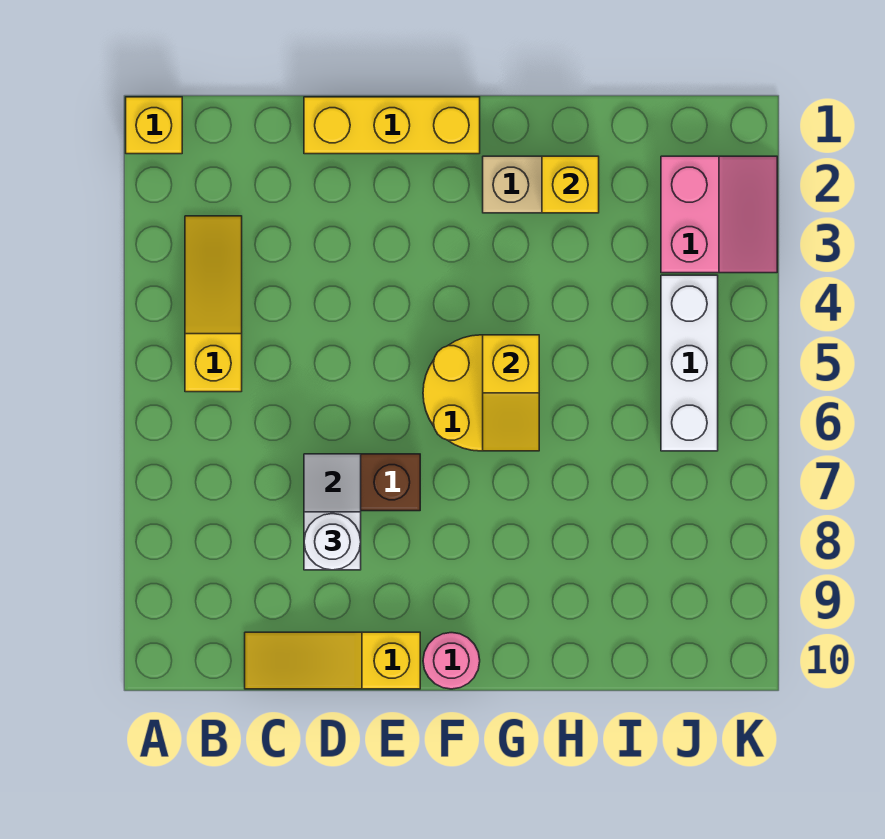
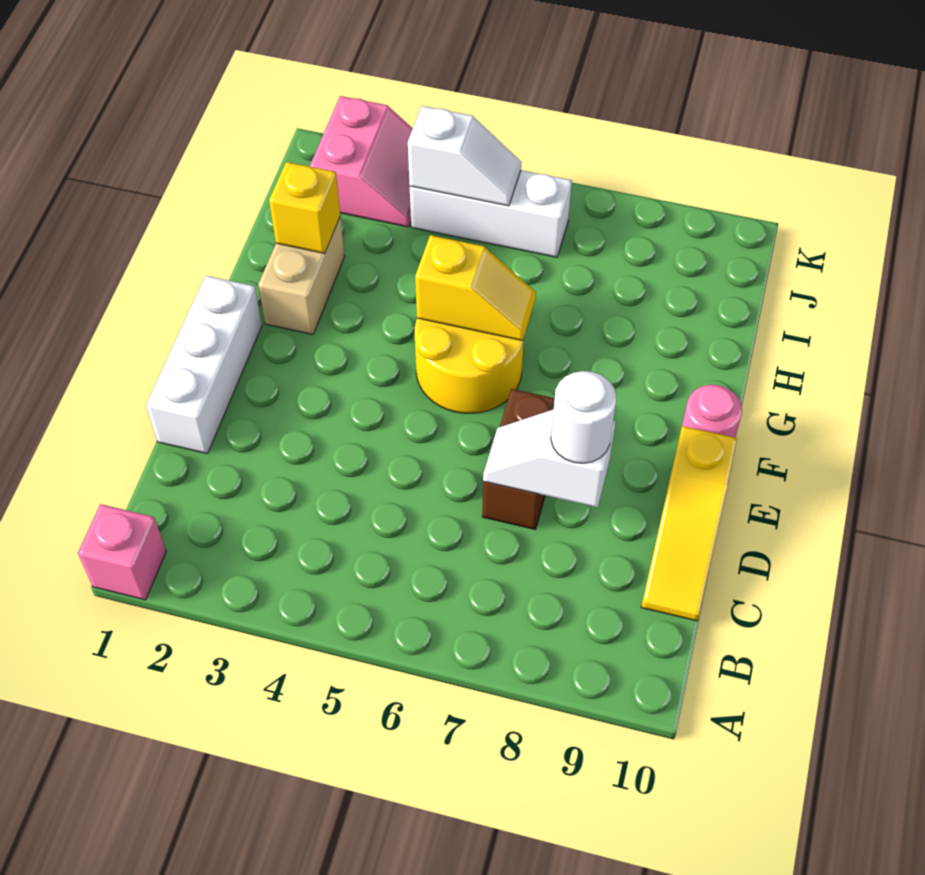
yellow 1x1 brick [126,97,182,154] -> pink 1x1 brick [78,504,166,600]
yellow 1x3 slope [185,216,242,392] -> none
yellow 1x3 brick [304,97,480,154] -> white 1x3 brick [146,276,262,454]
pink 2x2 slope [661,156,777,273] -> pink 2x2 slope turned to [310,96,413,227]
none -> white 1x2 slope [408,106,521,206]

